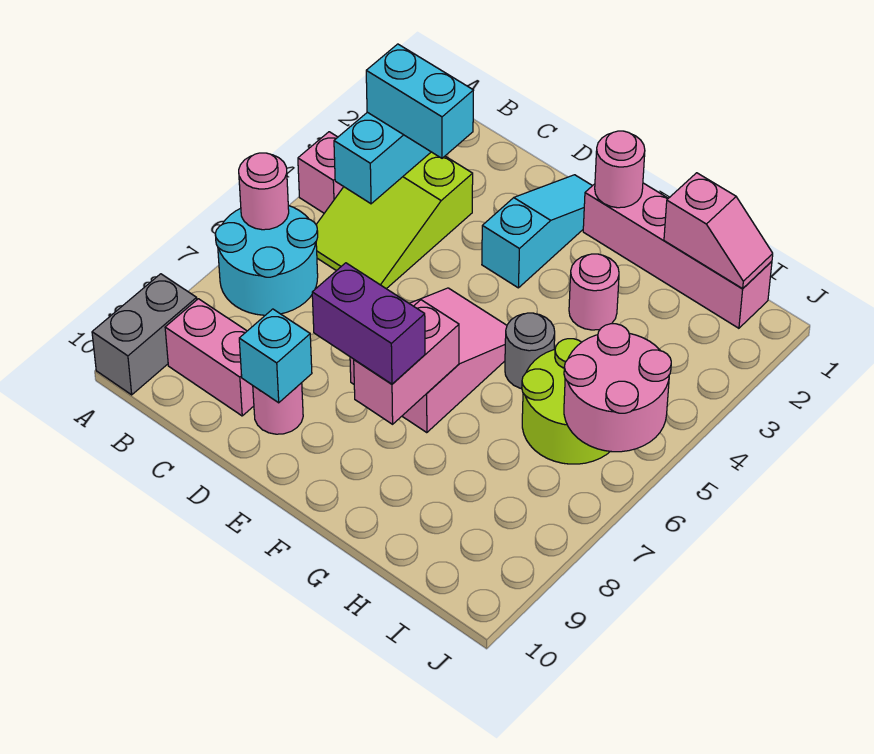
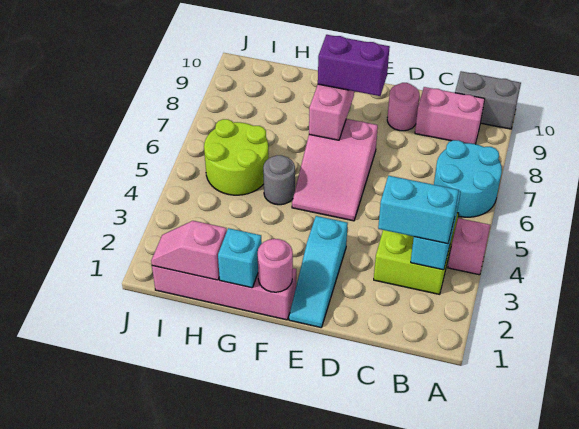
pink 1x1 round brick [239,153,289,230] -> none
grey 1x2 brick [92,274,197,395] -> grey 1x2 brick turned to [455,71,521,129]
cyan 1x1 brick [239,309,312,403] -> cyan 1x1 brick moved to [218,228,262,288]
pink 1x1 round brick [569,254,619,330] -> none
pink 2x2 round brick [564,324,671,452] -> none

